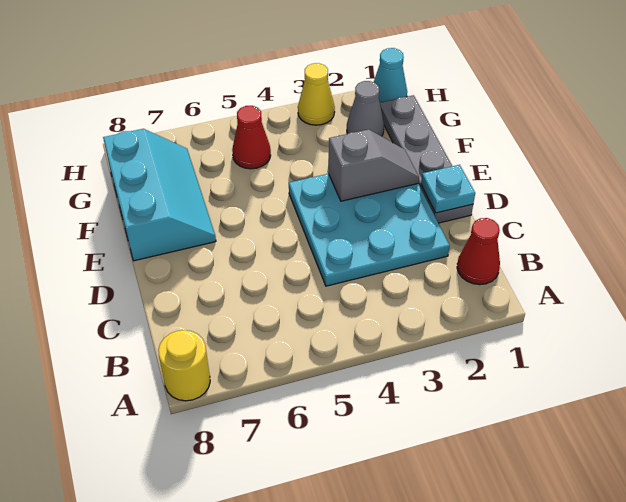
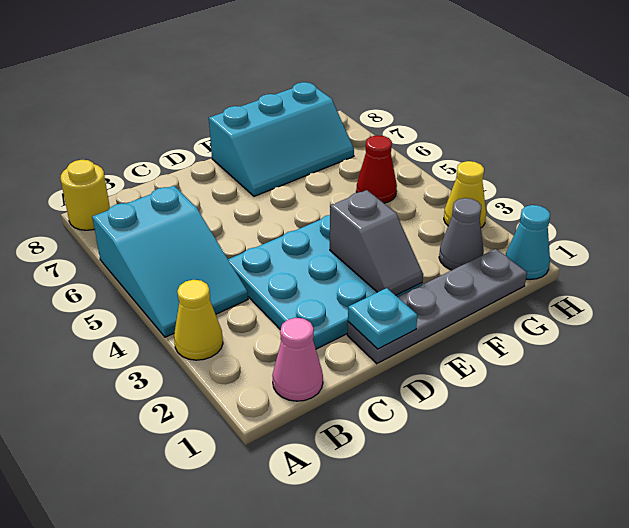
none -> yellow 1x1 cone [174,280,223,360]
none -> cyan 2x3 slope [92,186,248,337]
red 1x1 cone [457,218,500,285] -> pink 1x1 cone [272,318,323,401]

